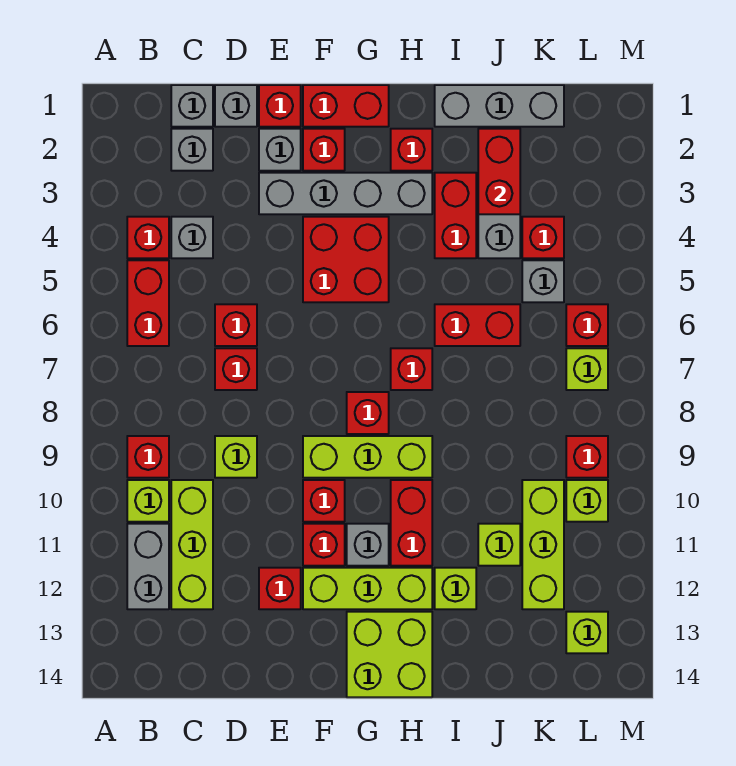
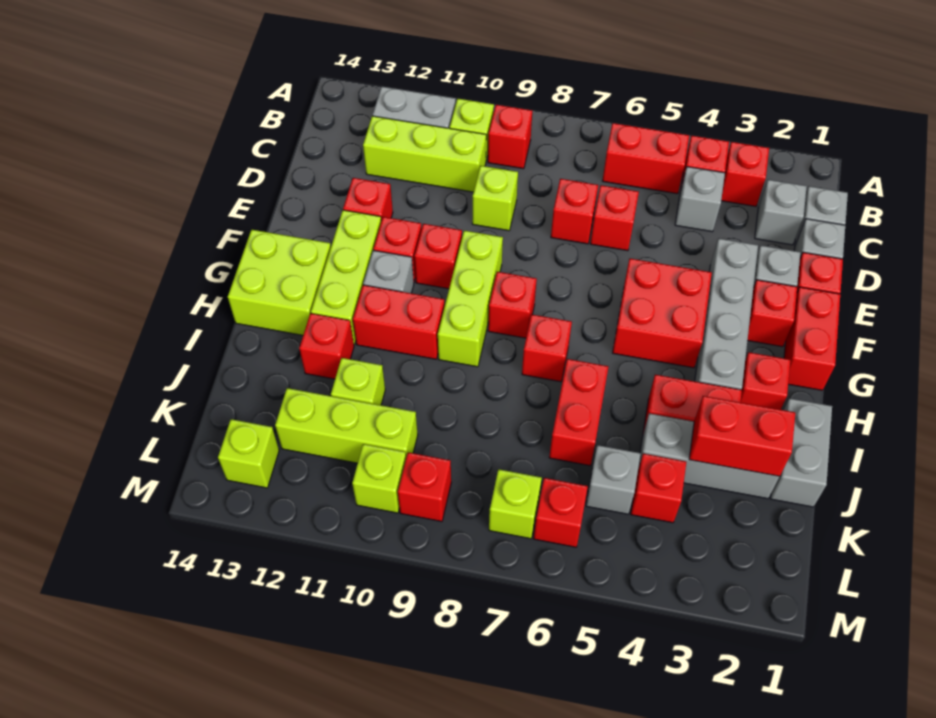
none -> red 1x1 brick [721,142,769,206]
grey 1x3 brick [435,85,564,127] -> grey 1x2 brick [771,398,832,507]
lime 1x1 brick [435,568,476,609] -> red 1x1 brick [299,313,354,379]

